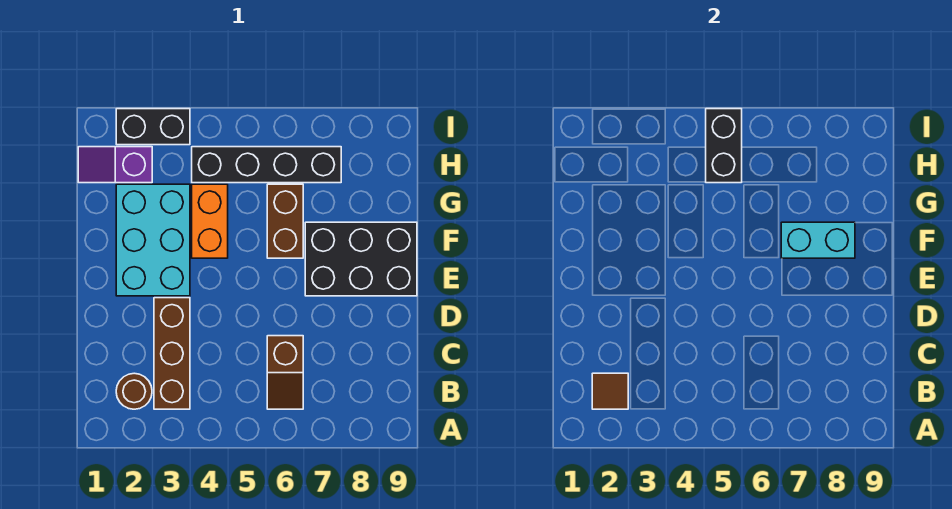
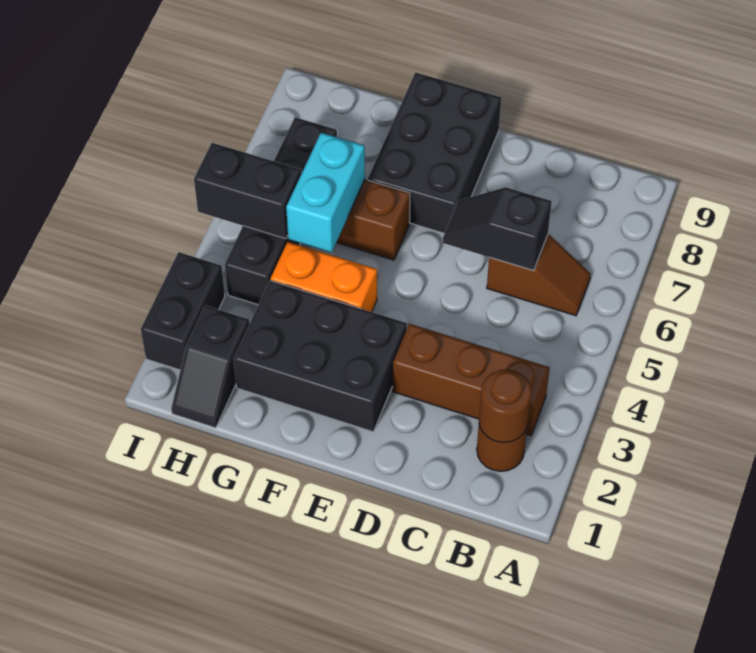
brown 1x1 tile [592,373,628,409] -> brown 1x1 round brick [479,369,531,443]
none -> black 1x2 slope [443,187,552,270]
cyan 2x3 brick [116,184,190,296] -> black 2x3 brick [234,281,407,432]
cyan 1x2 brick [781,222,855,258] -> cyan 1x2 brick moved to [286,133,365,253]
purple 1x2 slope [78,147,152,183] -> black 1x2 slope [171,306,249,428]

